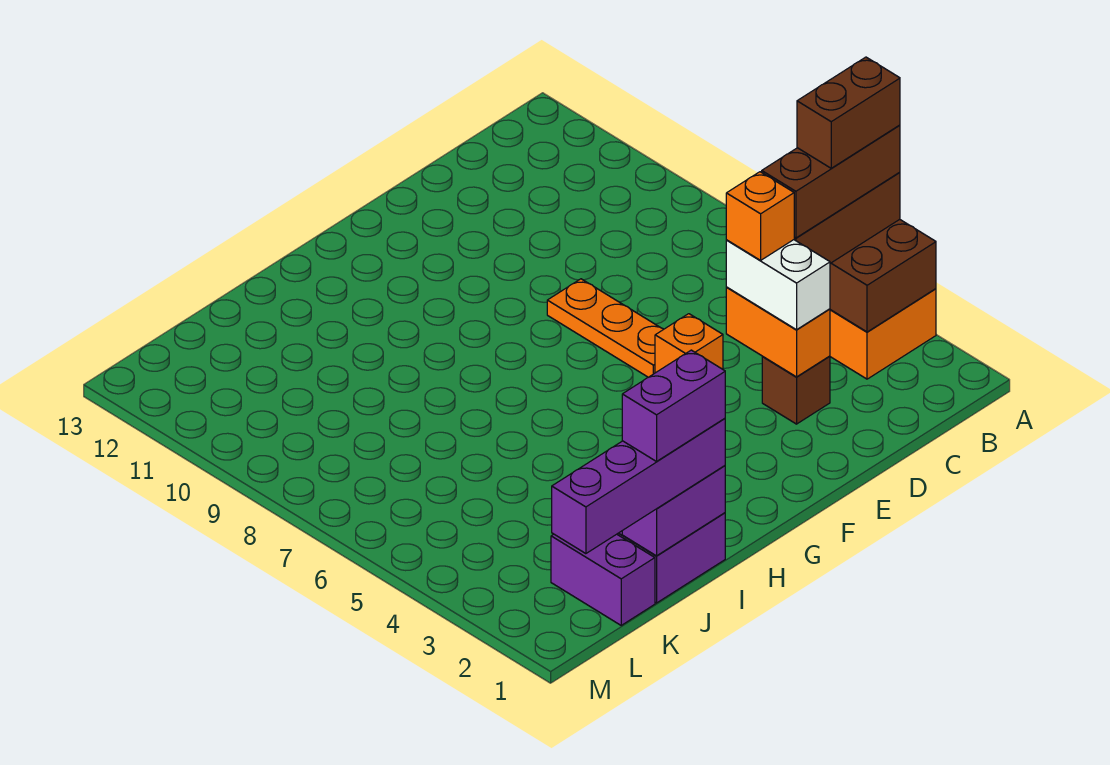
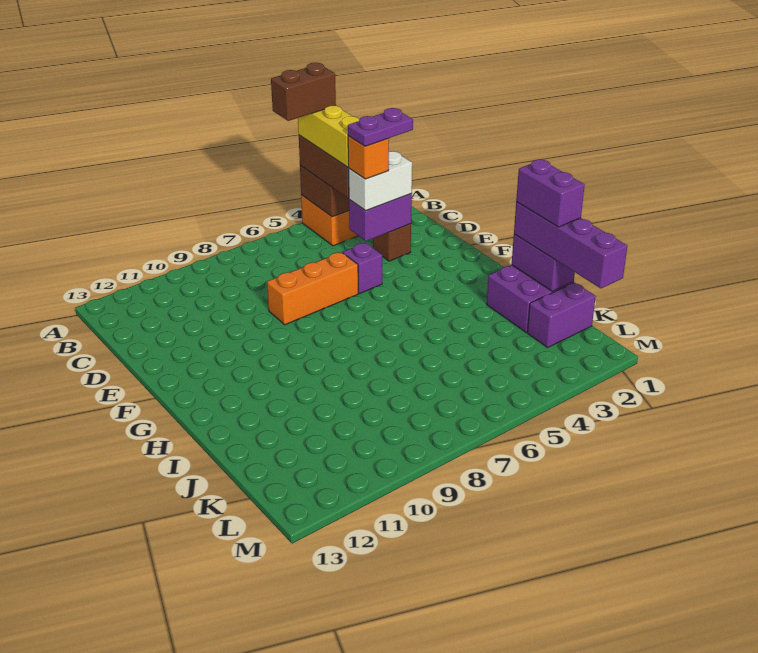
brown 1x3 brick [762,125,900,238] -> yellow 1x3 brick [298,106,359,167]
brown 1x2 brick [797,57,900,168] -> brown 1x2 brick turned to [271,63,336,121]
orange 1x2 brick [726,287,830,377] -> purple 1x2 brick [349,194,412,241]
none -> purple 1x2 plate [348,108,413,146]
orange 1x1 brick [655,314,723,373] -> purple 1x1 brick [343,243,382,293]
orange 1x3 plate [547,279,664,377] -> orange 1x3 brick [267,252,358,325]

